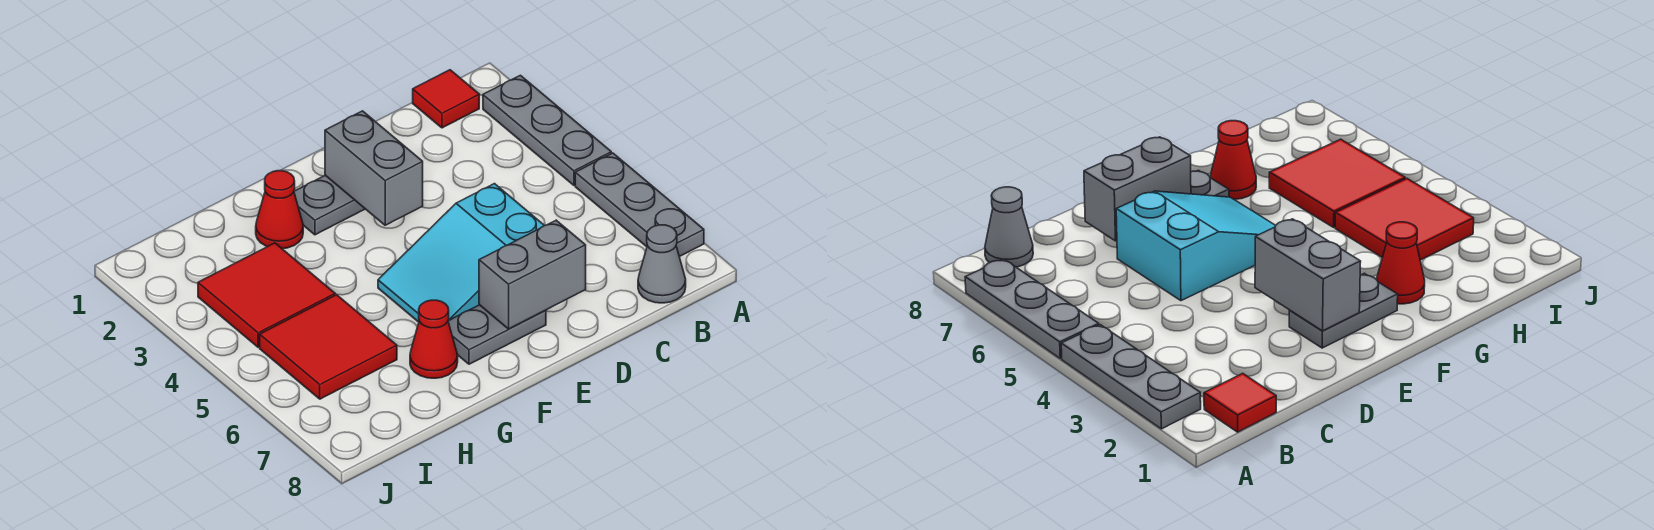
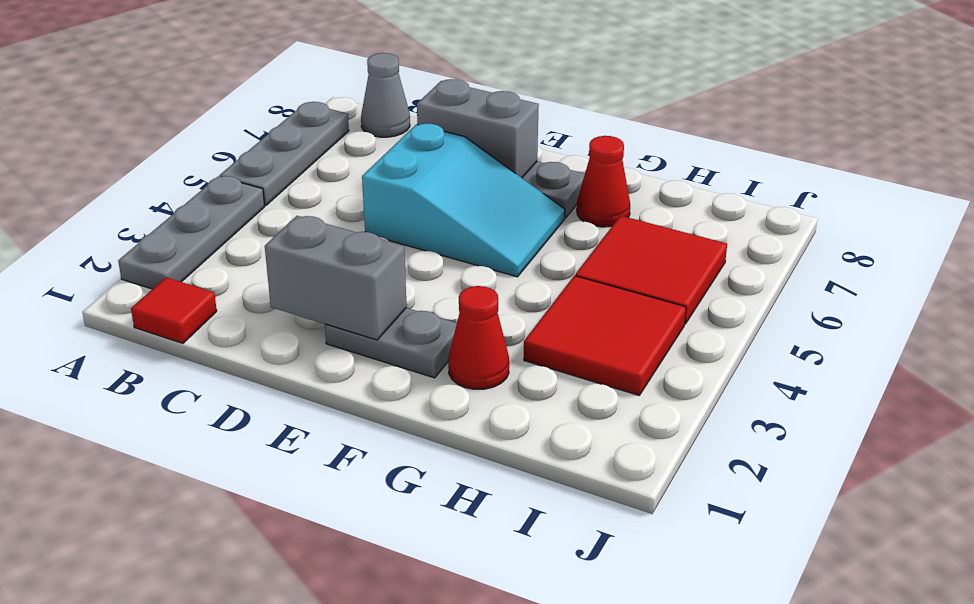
grey 1x2 brick [325,111,423,225] -> grey 1x2 brick turned to [265,216,407,340]

